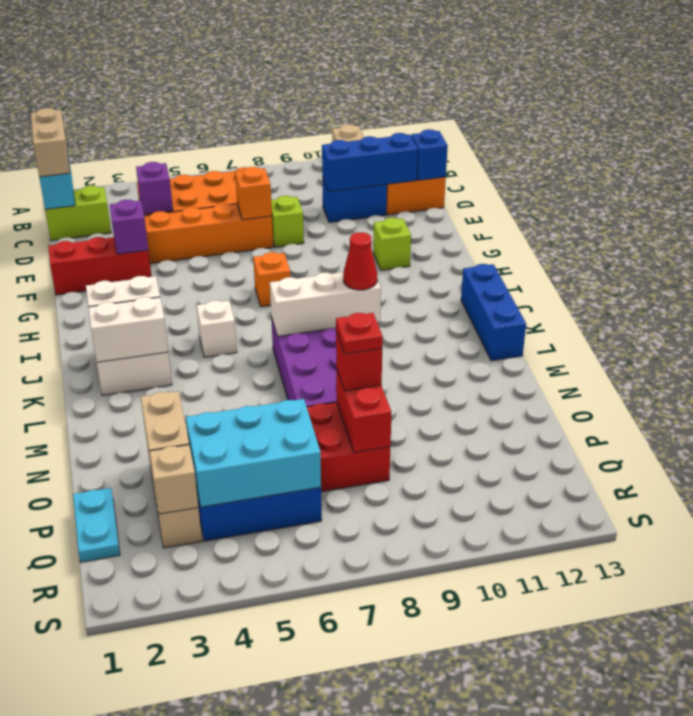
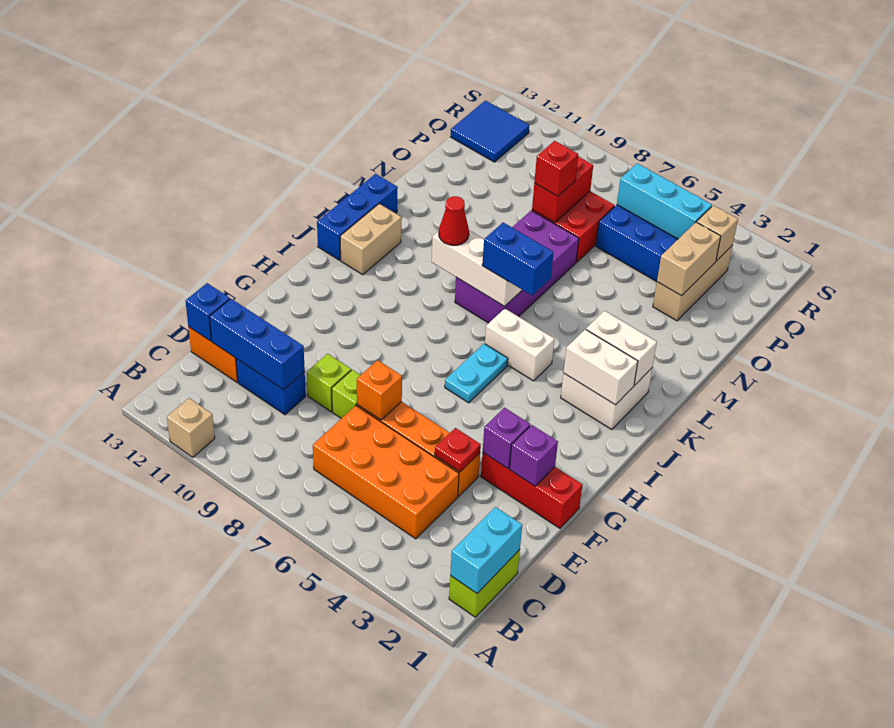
tan 1x2 brick [31,108,70,177] -> tan 1x2 brick moved to [340,204,401,275]
lime 1x2 brick [45,186,111,241] -> lime 1x2 brick turned to [449,550,520,617]
purple 1x1 brick [136,162,173,214] -> purple 1x1 brick moved to [509,425,558,486]
lime 1x1 brick [373,218,411,270] -> lime 1x1 brick moved to [307,354,351,412]
orange 1x1 brick [253,252,291,307] -> none
white 1x1 brick [197,301,237,358] -> white 1x2 brick [485,309,555,381]
none -> blue 1x2 brick [482,223,554,295]
red 1x1 plate [336,313,383,354] -> red 1x1 plate moved to [435,428,481,472]
cyan 1x2 plate [73,488,120,562] -> cyan 1x2 plate moved to [445,344,508,403]
cyan 2x3 brick [186,399,321,507] -> cyan 1x3 brick [617,163,712,239]
none -> blue 2x2 tile [451,101,529,162]

